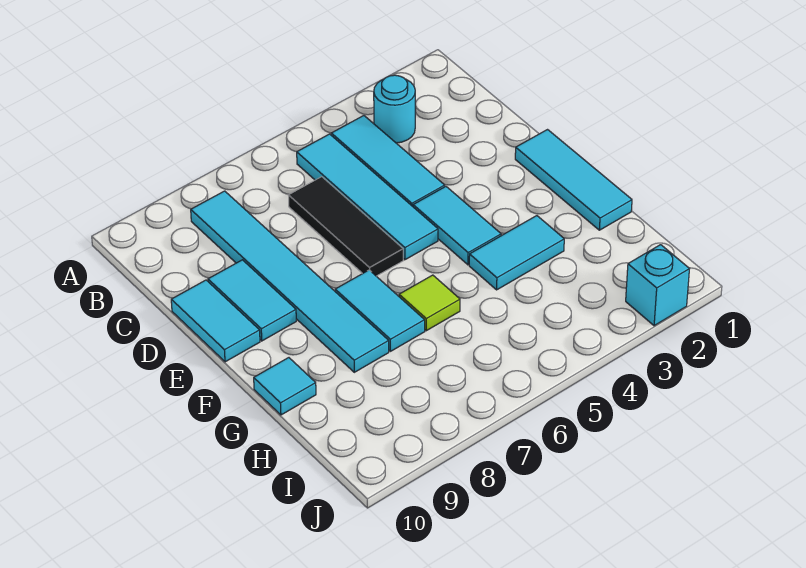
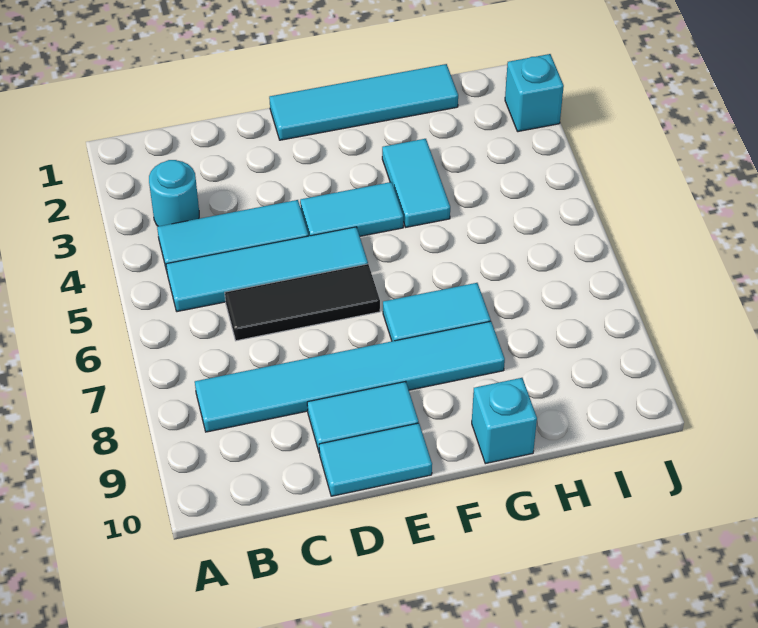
cyan 1x3 tile [515,130,632,230] -> cyan 1x4 tile [269,64,458,140]
lime 1x1 tile [399,275,460,331] -> none
cyan 1x1 tile [254,358,316,415] -> cyan 1x1 brick [472,378,537,464]

